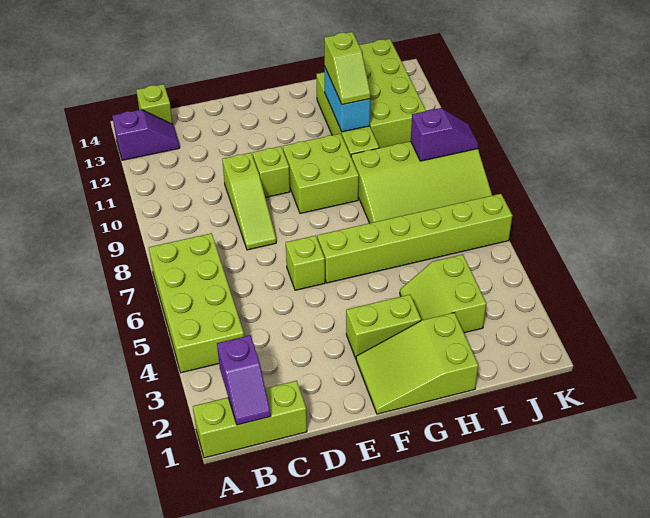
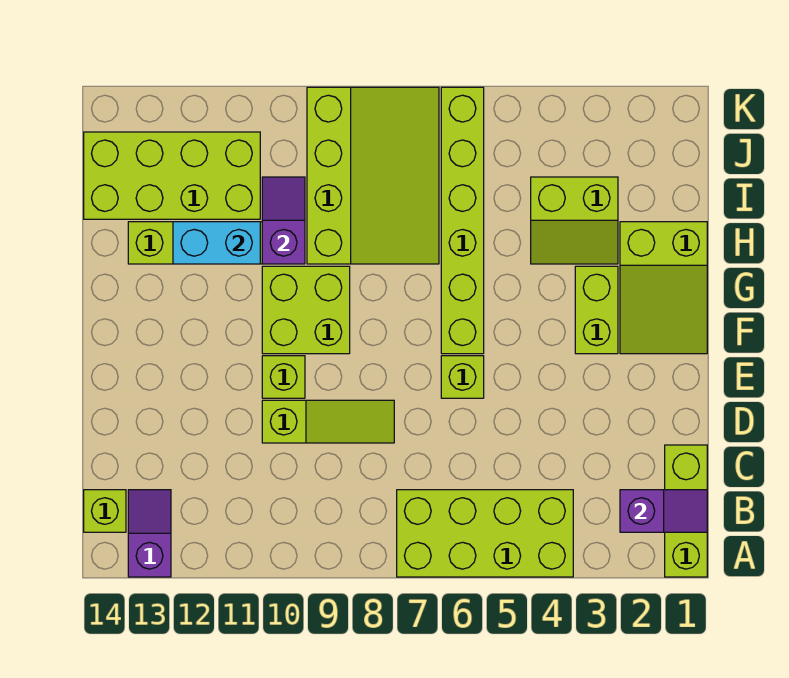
lime 1x2 slope [324,32,371,105] -> none
purple 1x2 slope [411,108,478,161] -> purple 1x2 slope moved to [262,177,305,264]

